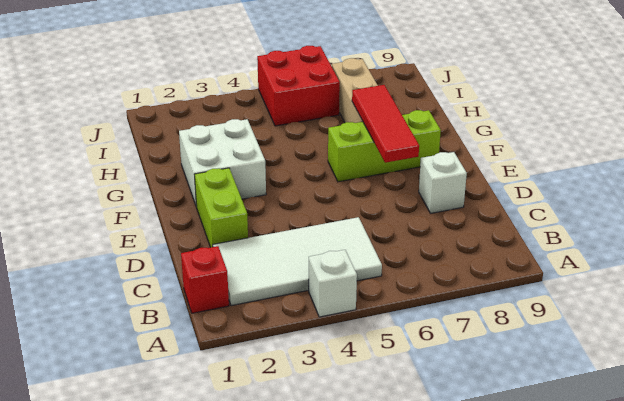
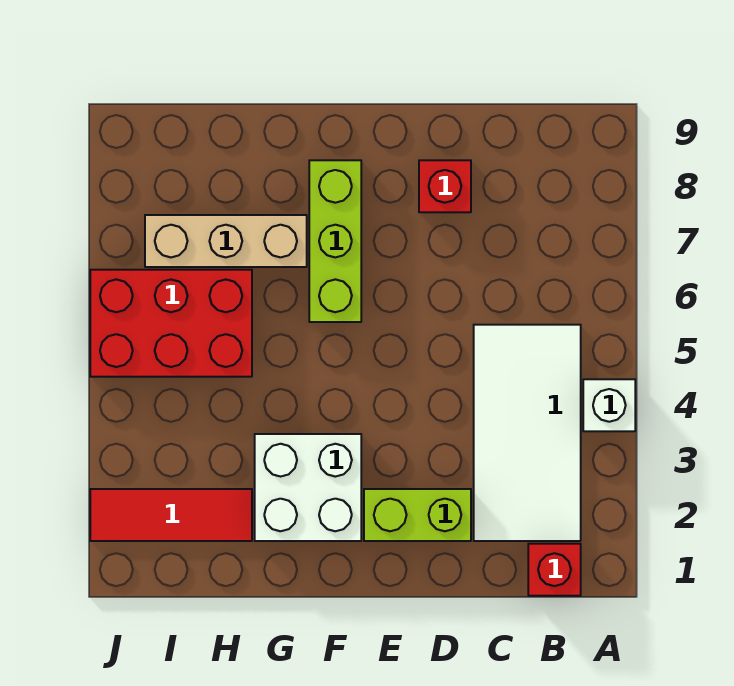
white 1x1 brick [419,152,467,213] -> red 1x1 brick [419,160,471,212]
red 1x3 tile [352,85,419,163] -> red 1x3 tile moved to [90,489,252,541]
red 2x2 brick [257,46,340,126] -> red 2x3 brick [90,270,252,377]

